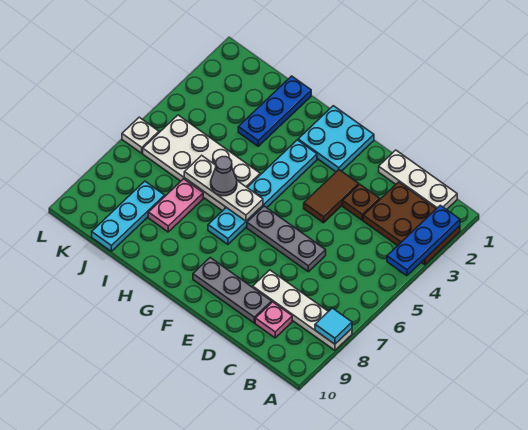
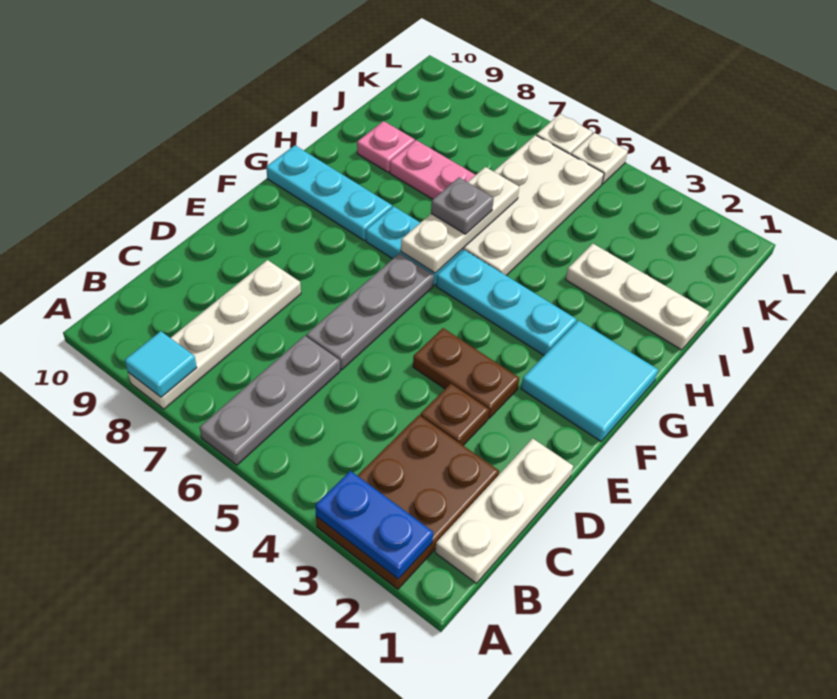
blue 1x3 plate [387,205,460,276] -> blue 1x2 plate [315,471,433,579]
pink 1x1 plate [255,302,292,338] -> pink 1x1 plate moved to [357,121,415,172]
grey 1x3 plate [193,258,272,323] -> grey 1x3 plate moved to [199,336,340,465]
brown 1x2 tile [304,170,359,223] -> brown 1x2 plate [413,328,519,418]
cyan 2x2 plate [298,106,374,172] -> cyan 2x2 tile [521,320,658,441]
grey 1x1 cone [211,157,237,196] -> grey 1x1 plate [431,178,494,234]
blue 1x3 plate [238,76,311,146] -> white 1x3 plate [566,244,709,350]
cyan 1x3 plate [92,181,165,251] -> cyan 1x3 plate moved to [266,145,392,240]
none -> white 1x1 plate [571,133,628,184]

